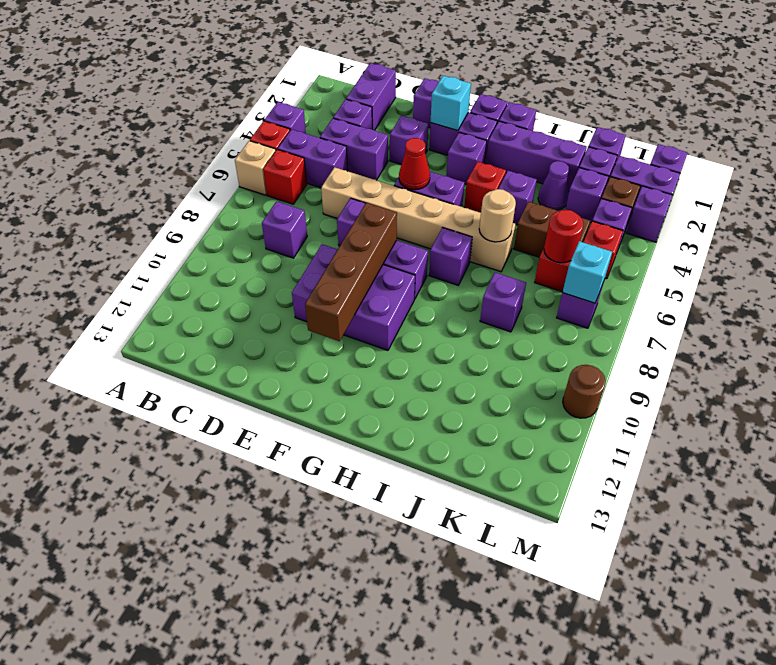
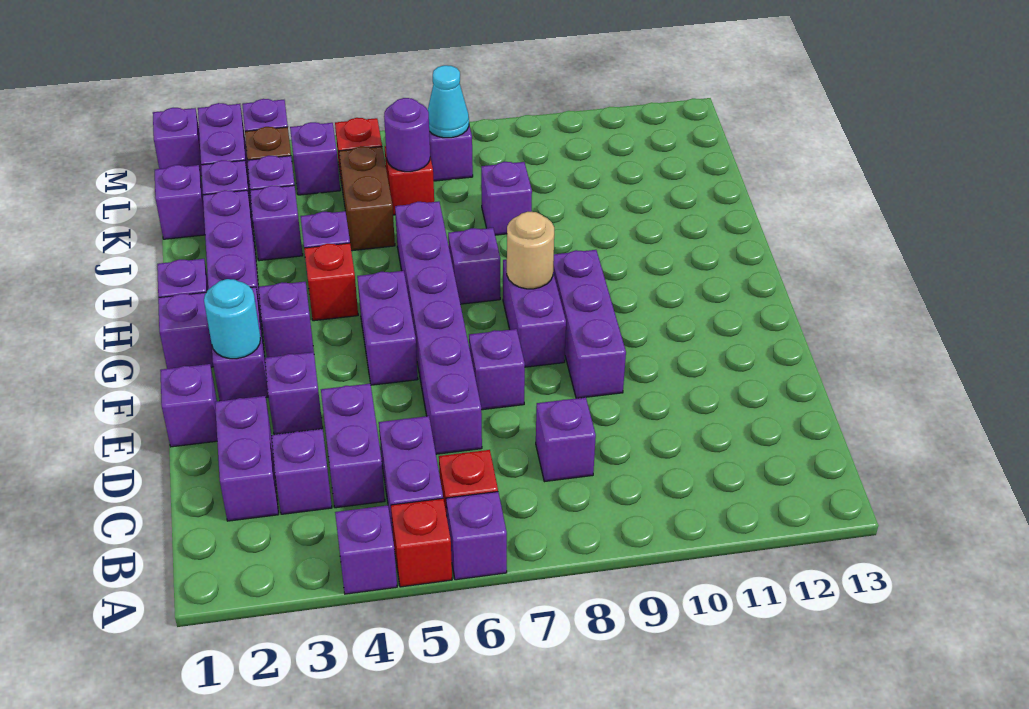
tan 1x1 brick [235,141,276,195] -> purple 1x1 brick [446,492,507,580]
purple 1x2 brick [346,63,396,130] -> purple 1x2 brick turned to [215,396,278,521]
tan 1x6 brick [321,167,516,272] -> purple 1x6 brick [395,201,482,454]
purple 2x3 brick [292,244,415,350] -> purple 1x3 brick [553,250,626,398]
cyan 1x1 brick [430,76,471,131] -> cyan 1x1 round brick [204,279,261,359]
red 1x1 cone [399,138,430,190] -> none
brown 1x4 brick [305,203,397,341] -> none
tan 1x1 round brick [479,189,516,242] -> tan 1x1 round brick moved to [507,212,554,289]
purple 1x1 cone [538,161,569,210] -> purple 1x1 brick [250,185,303,261]
red 1x1 round brick [544,210,583,263] -> purple 1x1 round brick [384,98,430,172]
cyan 1x1 brick [563,241,612,303] -> cyan 1x1 cone [428,65,469,138]
brown 1x1 round brick [563,365,606,418] -> none

